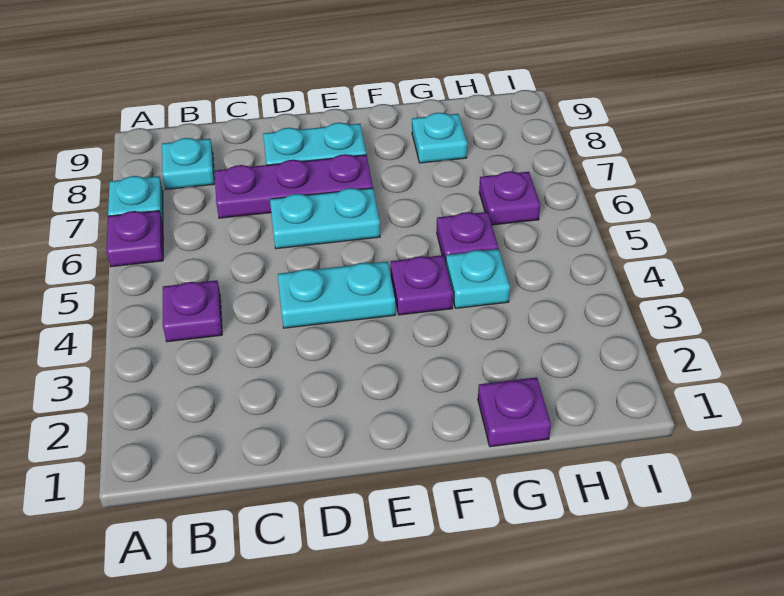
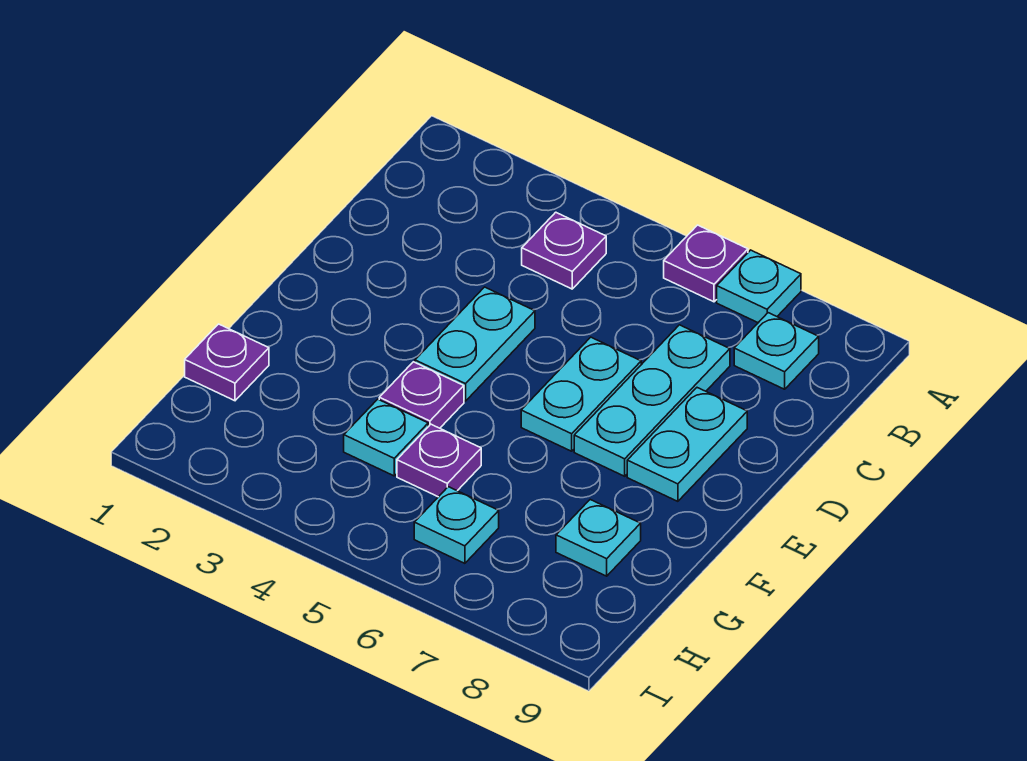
purple 1x3 plate [215,154,373,218] -> cyan 1x3 plate [574,325,730,476]
purple 1x1 plate [479,171,540,225] -> cyan 1x1 plate [414,487,499,563]

